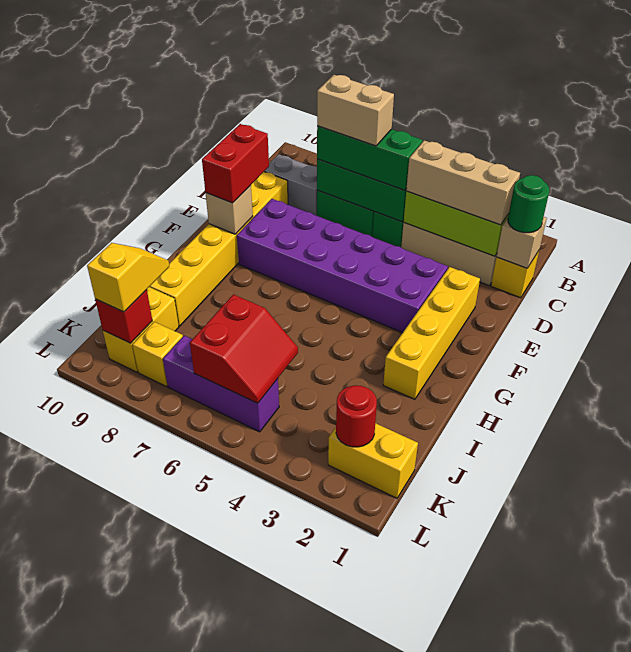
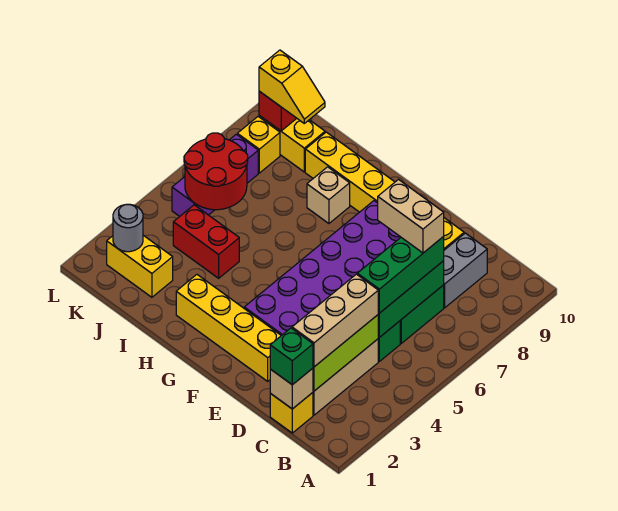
green 1x1 round brick [508,175,550,233] -> green 1x1 brick [270,328,313,385]
tan 1x2 brick [317,75,394,146] -> tan 1x2 brick turned to [378,180,444,253]
red 1x2 brick [202,124,269,203] -> red 1x2 brick moved to [173,205,239,278]
tan 1x1 brick [206,185,253,234] -> tan 1x1 brick moved to [307,167,350,223]
red 2x2 slope [190,294,298,403] -> red 2x2 round brick [184,133,248,210]
yellow 1x2 brick [328,423,418,498] -> yellow 1x2 brick turned to [107,235,173,297]
red 1x1 round brick [336,385,377,447] -> grey 1x1 round brick [113,204,143,252]

